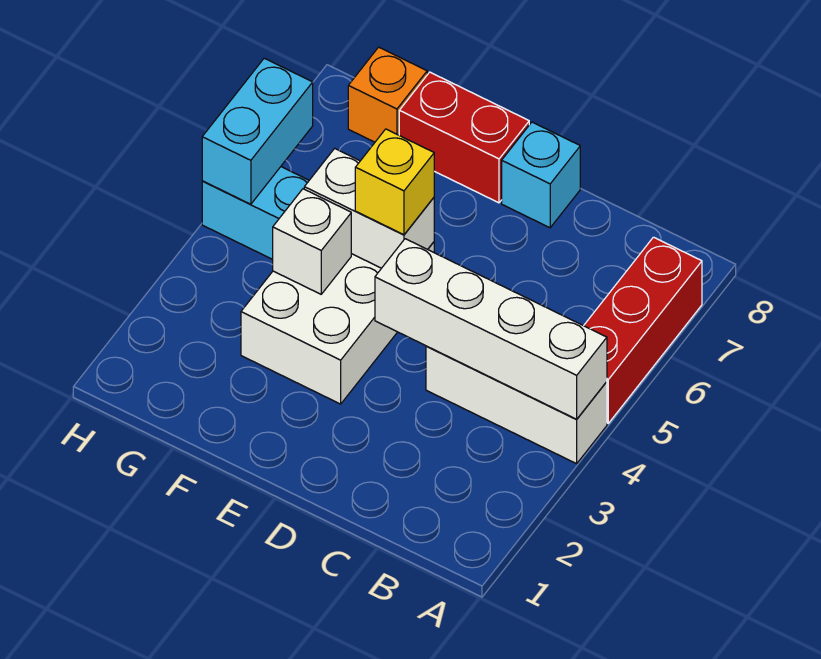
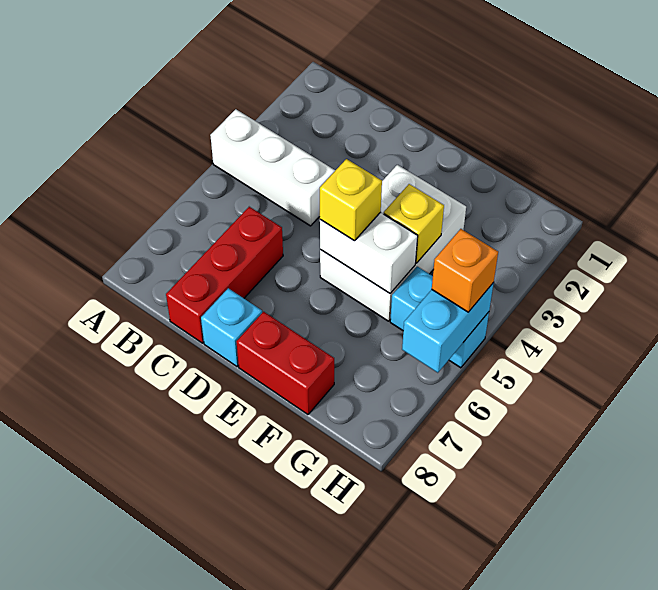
white 1x4 brick [375,239,607,419] -> none
red 1x3 brick [584,237,702,423] -> red 1x3 brick moved to [166,207,283,343]
white 1x1 brick [273,189,351,294] -> yellow 1x1 brick [384,184,444,263]
orange 1x1 brick [348,47,427,142] -> orange 1x1 brick moved to [432,229,498,312]

